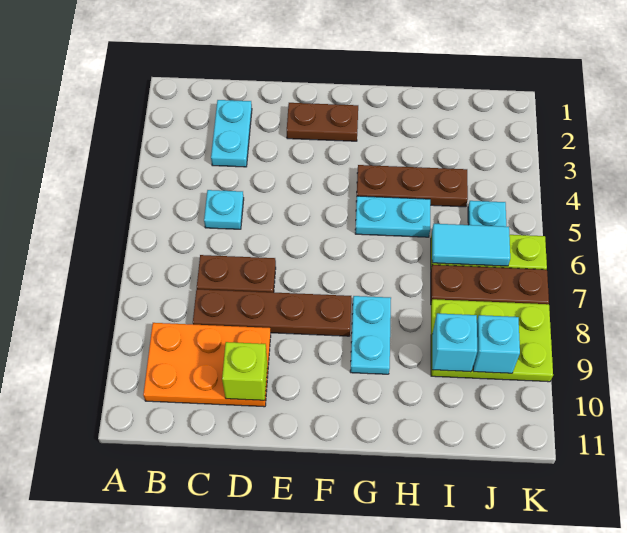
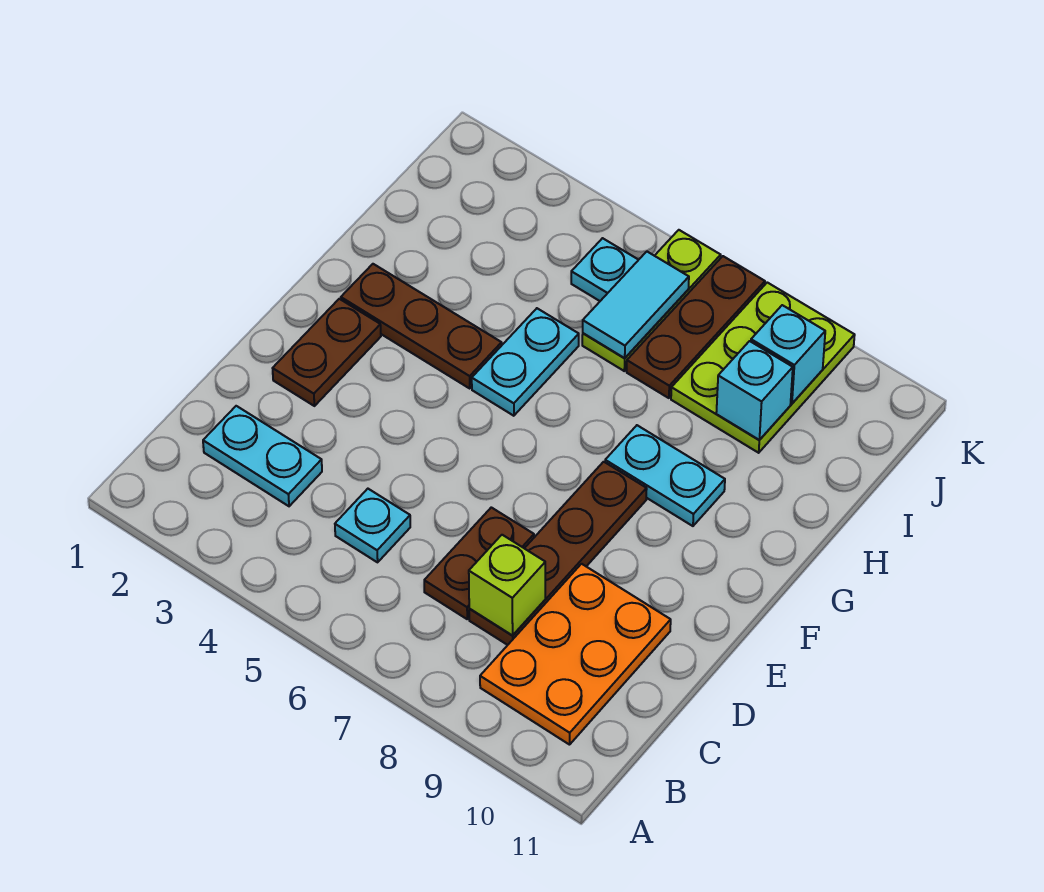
lime 1x1 brick [222,342,267,400] -> lime 1x1 brick moved to [469,535,545,636]
brown 1x3 plate [357,165,468,207] -> brown 1x3 plate turned to [341,264,502,388]

